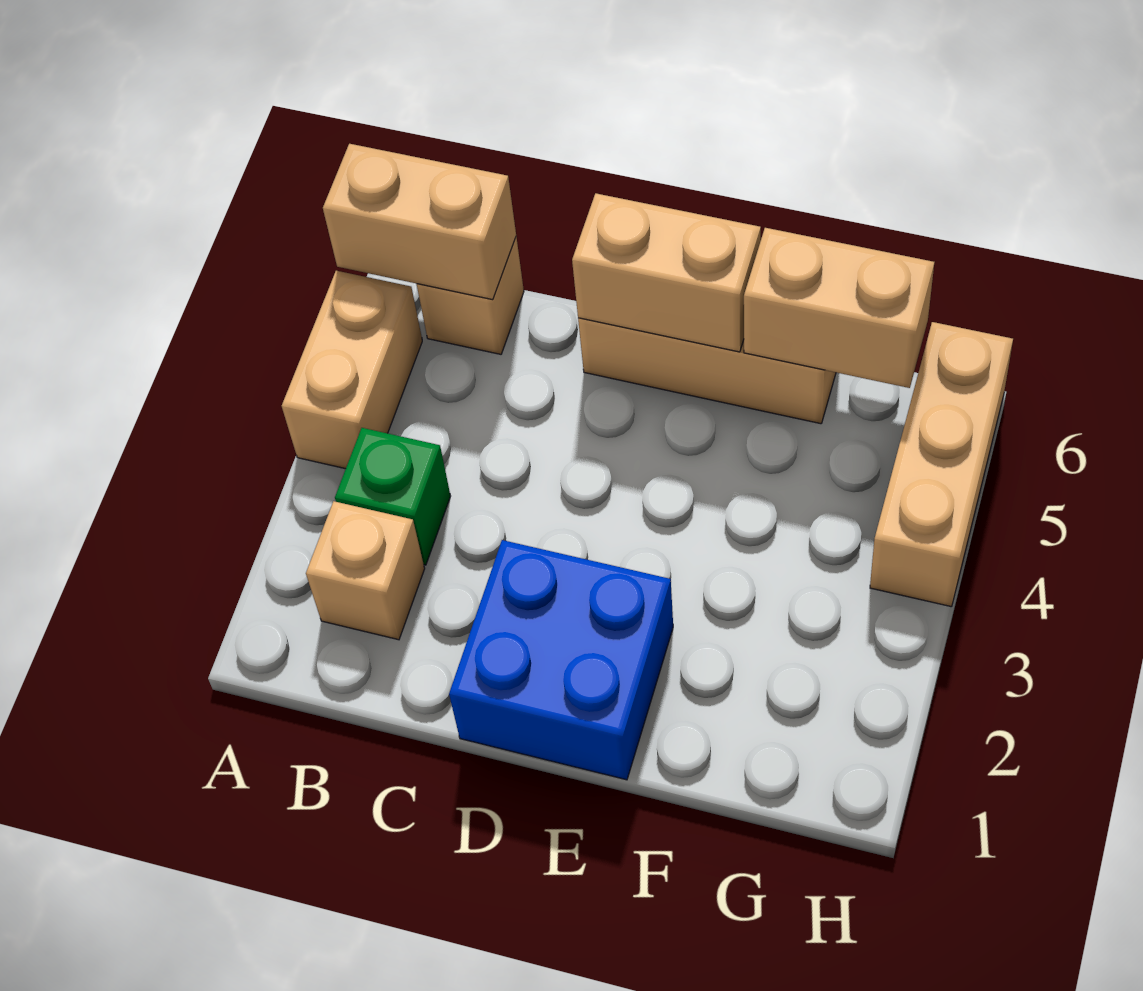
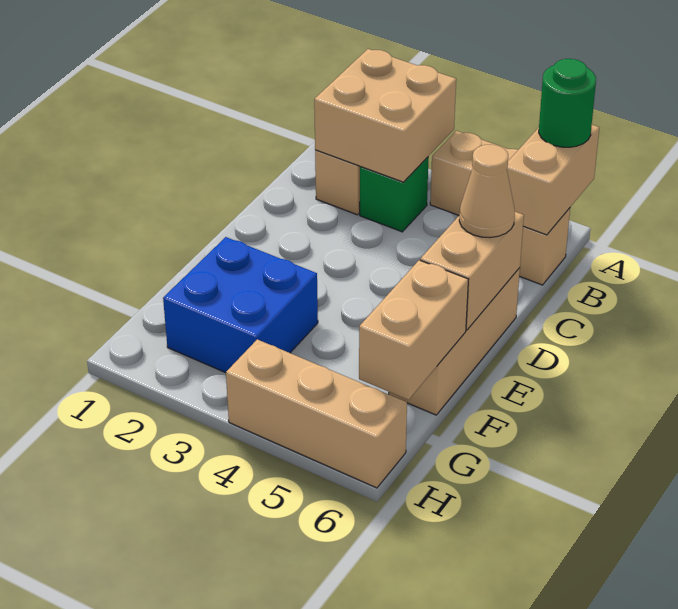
none -> tan 2x2 brick [314,49,456,182]
none -> green 1x1 round brick [539,59,596,147]
blue 2x2 brick [449,540,673,780] -> blue 2x2 brick moved to [163,237,318,373]
none -> tan 1x1 cone [459,145,515,238]

